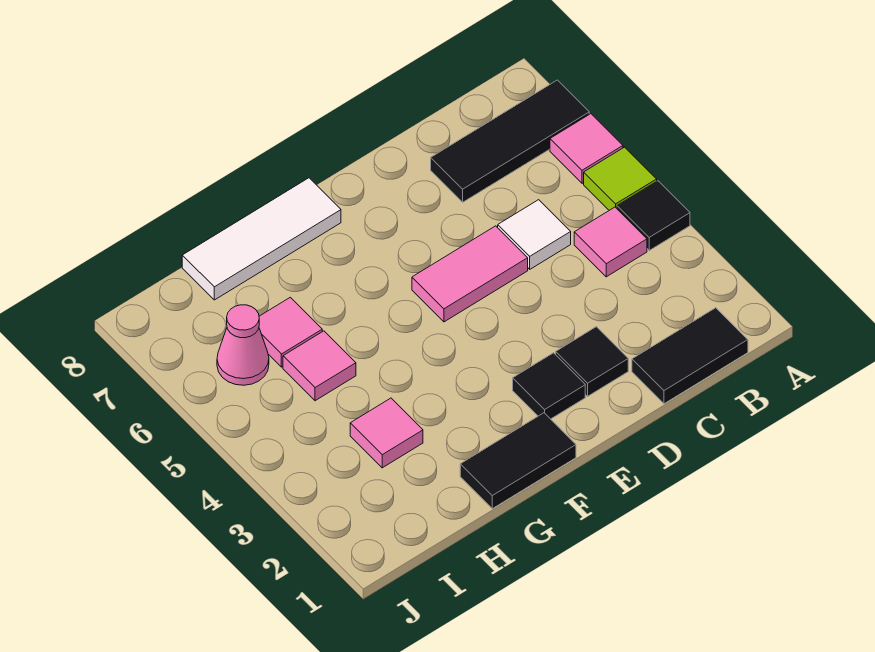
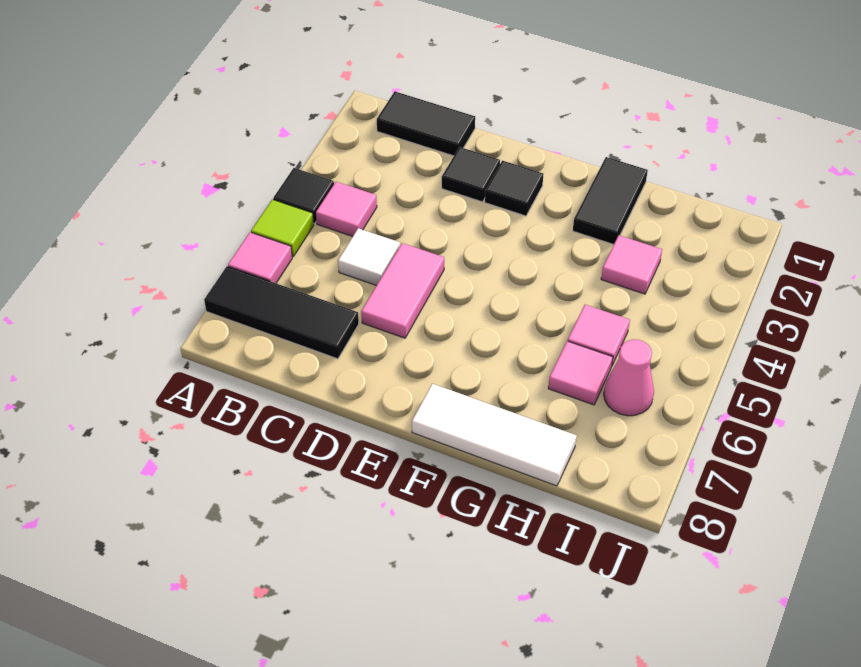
pink 1x2 tile [412,226,528,322] -> pink 1x2 tile turned to [361,243,444,338]
black 1x2 tile [460,413,576,509] -> black 1x2 tile turned to [573,157,648,244]

